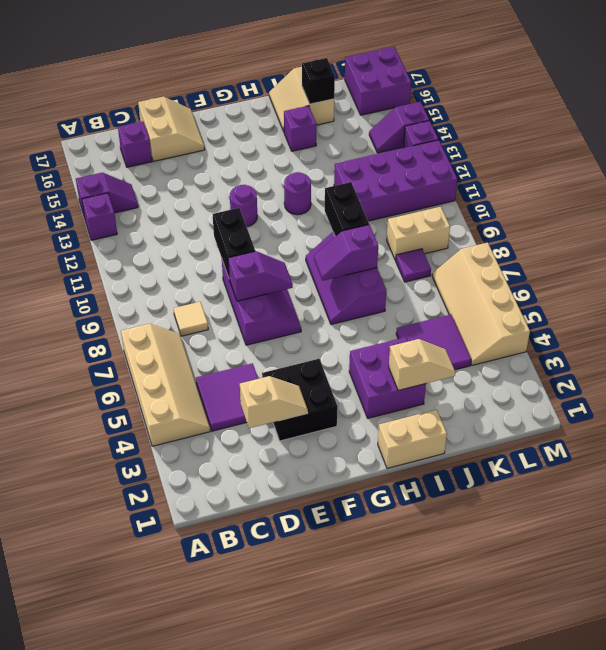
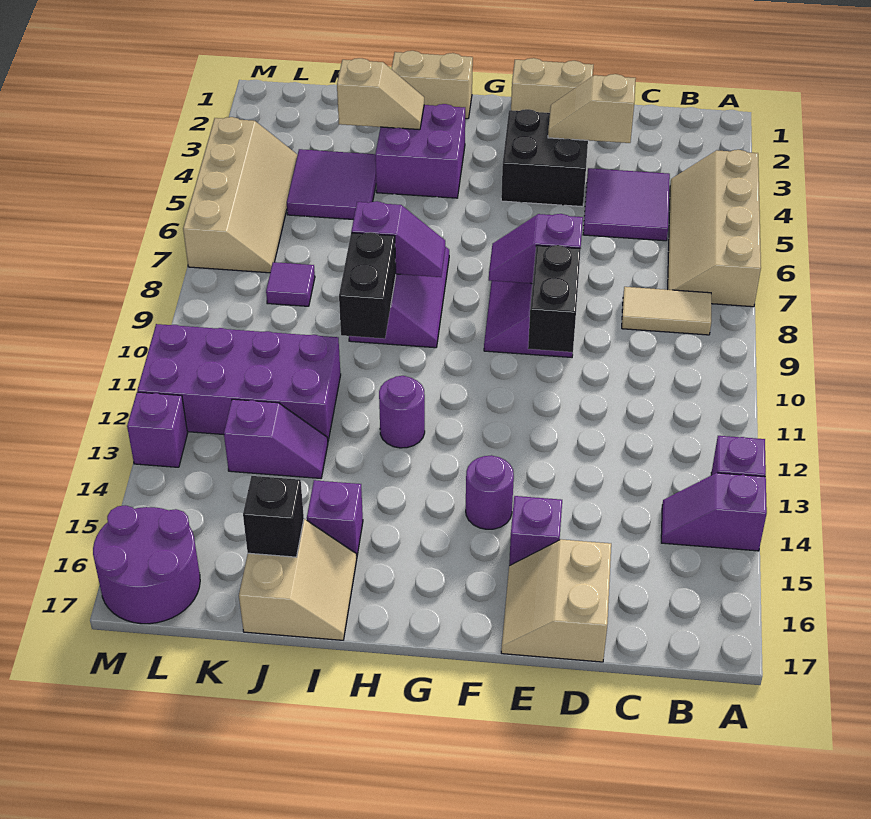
tan 1x1 tile [174,302,208,336] -> tan 1x2 tile [622,287,711,335]
purple 1x1 brick [118,121,152,167] -> purple 1x1 brick moved to [509,496,562,566]
purple 1x1 round brick [230,185,257,227] -> purple 1x1 round brick moved to [466,455,514,529]
tan 1x2 slope [389,339,456,391] -> tan 1x2 slope turned to [337,58,424,130]
tan 1x2 brick [387,207,450,261] -> tan 1x2 brick moved to [511,58,593,113]
purple 1x2 slope [369,102,429,153] -> purple 1x2 slope moved to [224,399,328,478]
purple 2x2 brick [345,47,411,115] -> purple 2x2 round brick [93,505,200,624]

